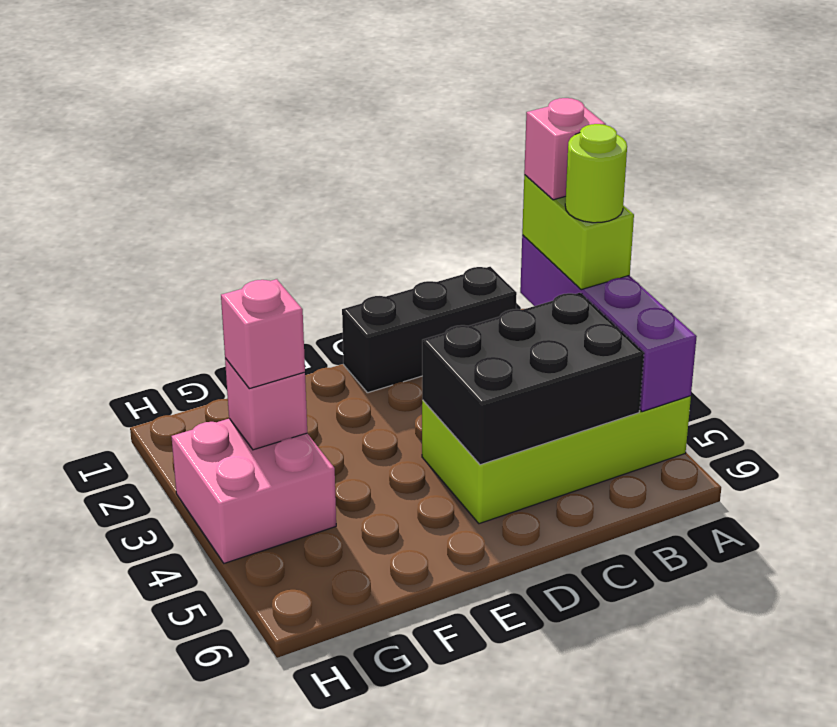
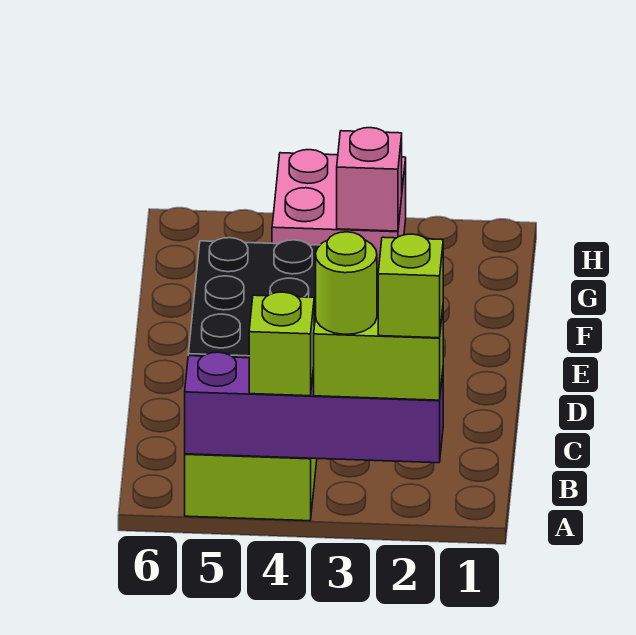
pink 1x1 brick [524,98,606,200] -> lime 1x1 brick [378,234,443,338]
none -> lime 1x1 brick [249,292,314,396]
black 1x3 brick [342,267,517,393] -> none
pink 1x1 brick [221,279,305,389] -> none

